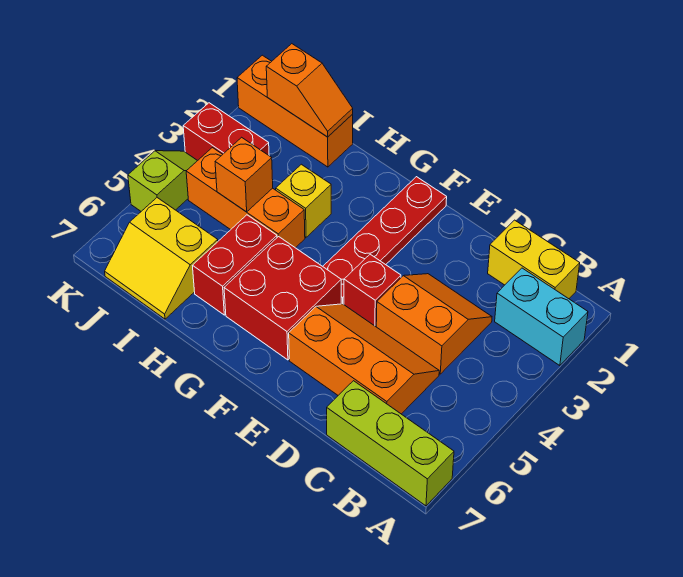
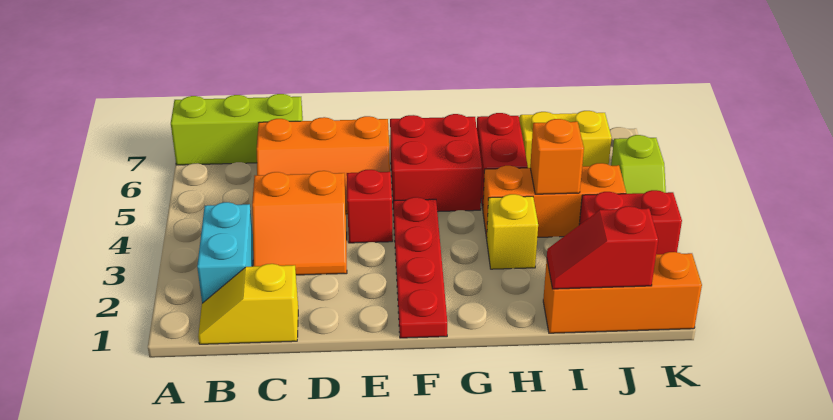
cyan 1x2 brick [495,268,588,366] -> cyan 1x2 brick turned to [197,202,253,303]
yellow 1x2 brick [488,220,580,299] -> yellow 1x2 slope [198,264,298,344]
orange 1x2 slope [266,44,353,137] -> red 1x2 slope [547,206,658,289]

